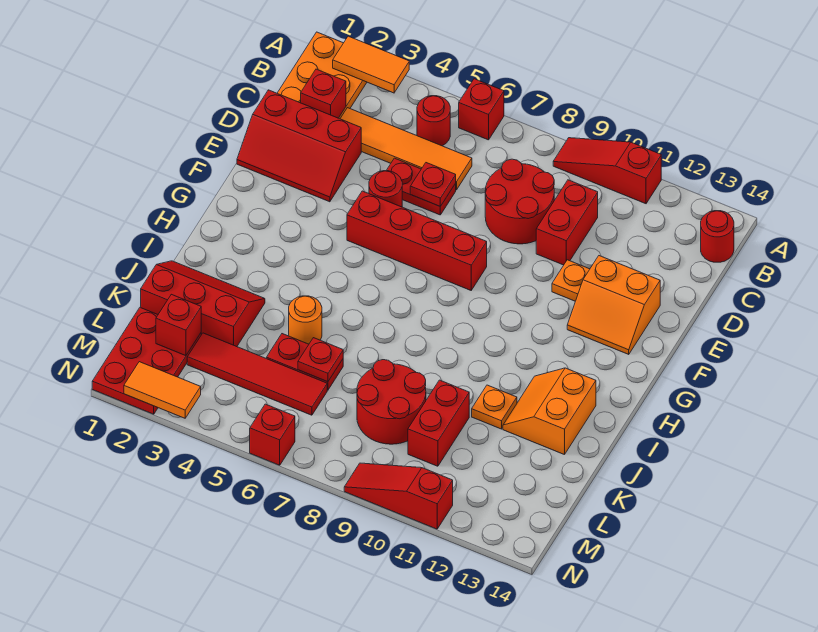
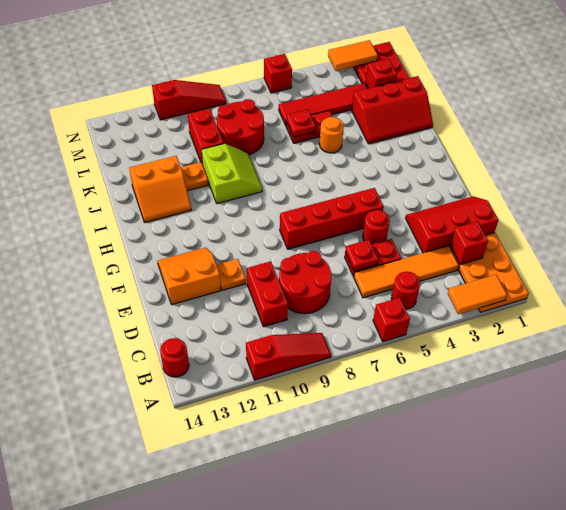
none -> lime 2x2 slope [202,144,262,203]
orange 2x2 slope [503,368,596,455] -> orange 2x2 slope turned to [129,156,192,222]

